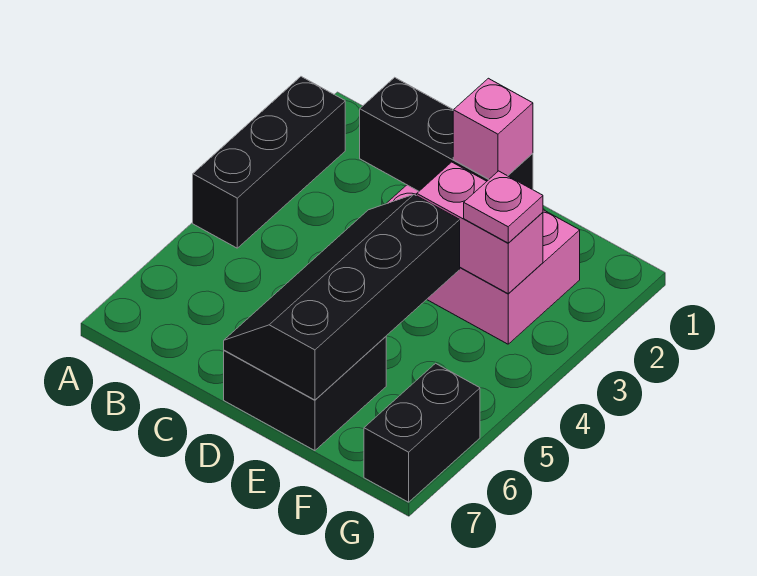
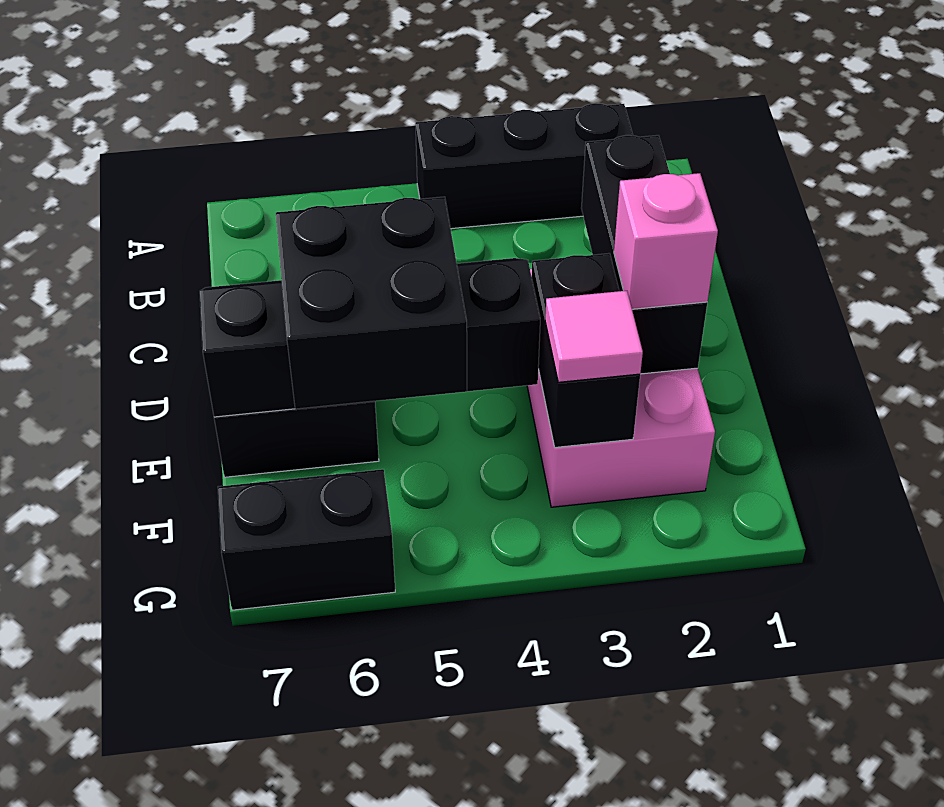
pink 1x2 brick [417,162,543,293] -> black 1x2 brick [532,253,640,447]
none -> black 2x2 brick [276,197,467,409]
pink 1x1 plate [464,171,543,243] -> pink 1x1 tile [545,291,643,382]

